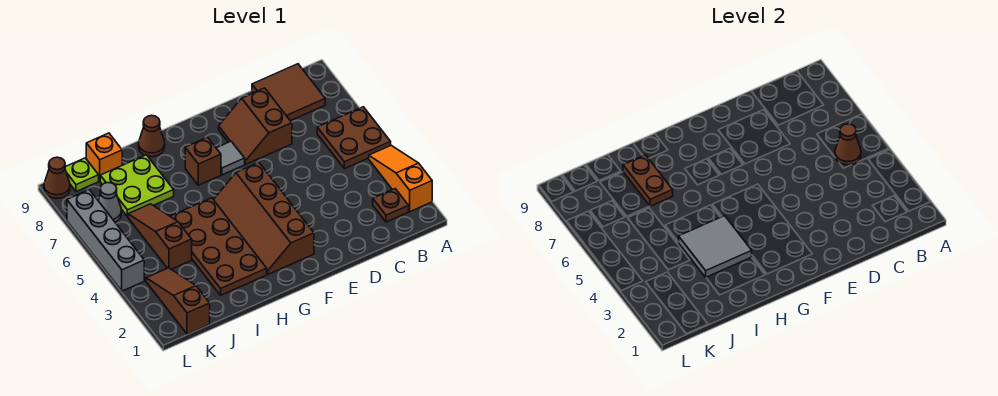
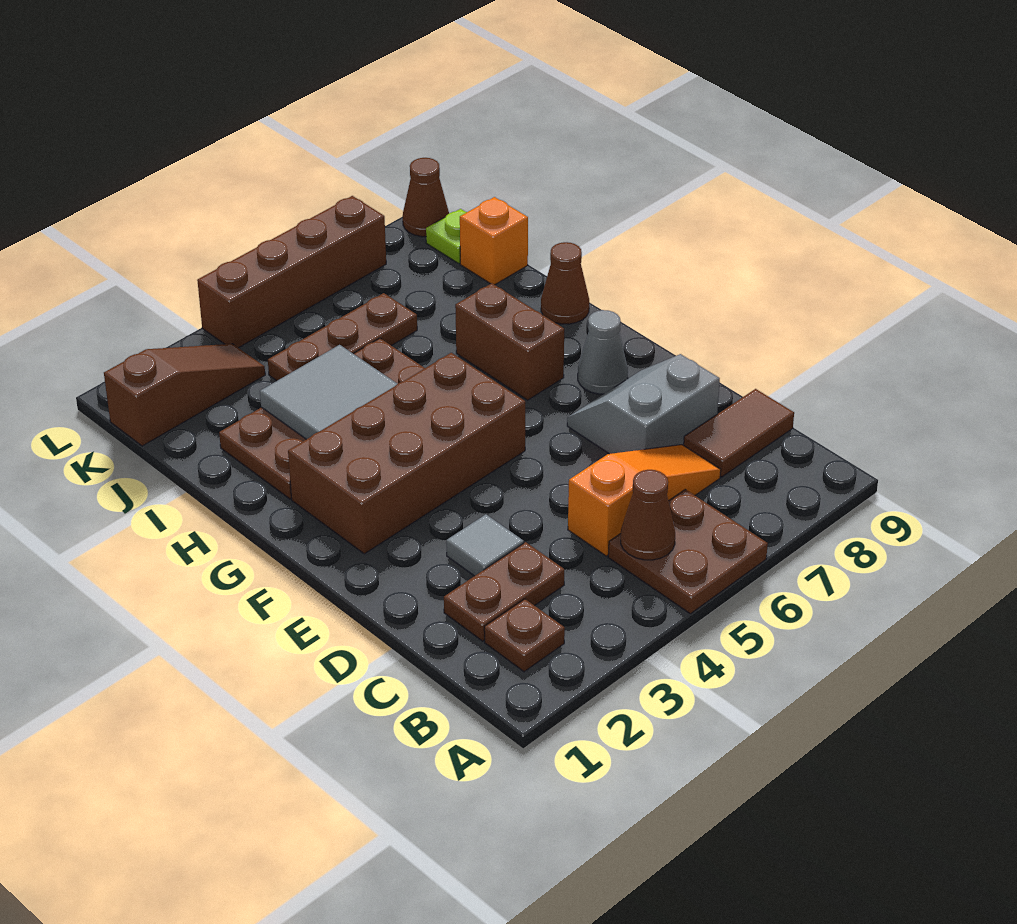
orange 1x3 slope [369,145,432,211] -> orange 1x3 slope moved to [568,445,721,556]
brown 2x2 tile [252,64,325,121] -> brown 1x2 tile [684,389,794,477]
brown 2x2 slope [219,88,292,164] -> grey 2x2 slope [567,354,720,454]
brown 2x4 slope [214,163,314,274] -> brown 2x4 brick [288,353,525,554]
grey 1x1 tile [216,141,245,175] -> grey 1x1 tile moved to [446,514,524,576]
brown 1x1 brick [185,137,221,185] -> brown 1x2 brick [455,283,564,400]
lime 2x2 plate [100,155,174,217] -> none
brown 1x2 plate [623,155,673,206] -> brown 1x2 plate moved to [444,542,564,641]
brown 1x3 slope [128,204,192,269] -> brown 1x3 plate [268,293,417,381]
grey 1x1 cone [98,183,121,222] -> grey 1x1 cone moved to [578,310,628,394]
grey 1x4 brick [67,190,144,291] -> brown 1x4 brick [197,196,386,348]

